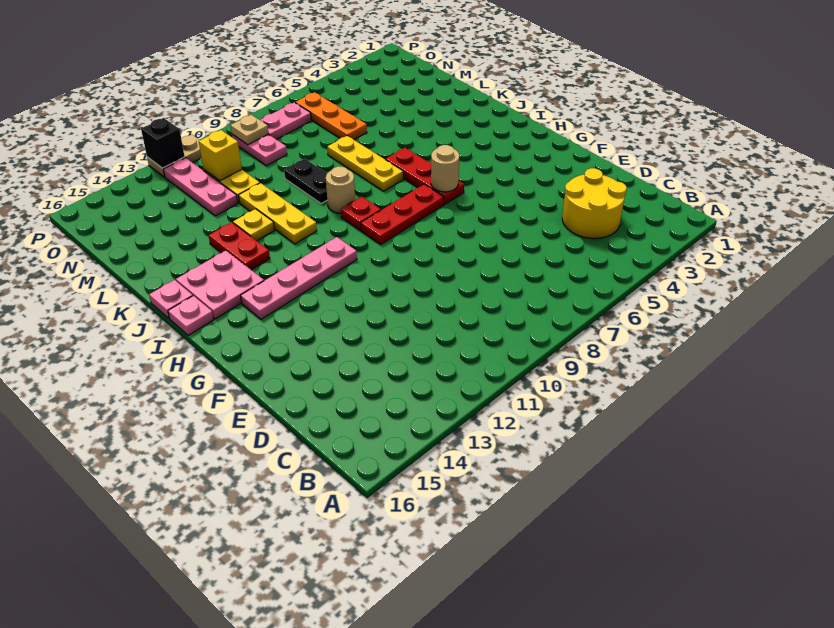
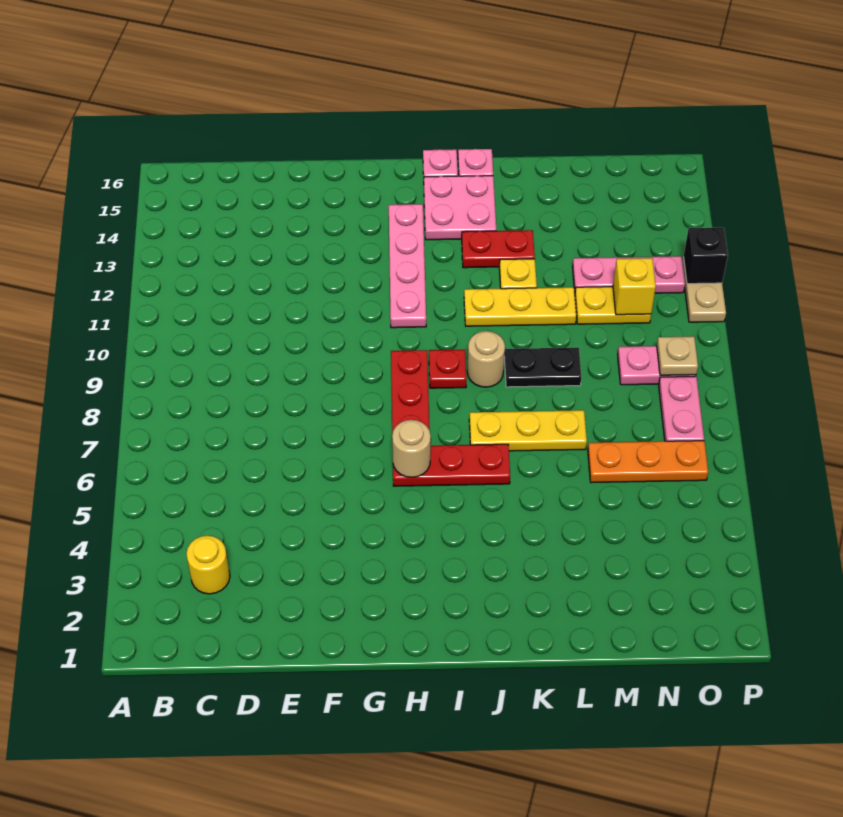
yellow 2x2 round brick [562,168,627,239] -> yellow 1x1 round brick [186,536,230,594]

